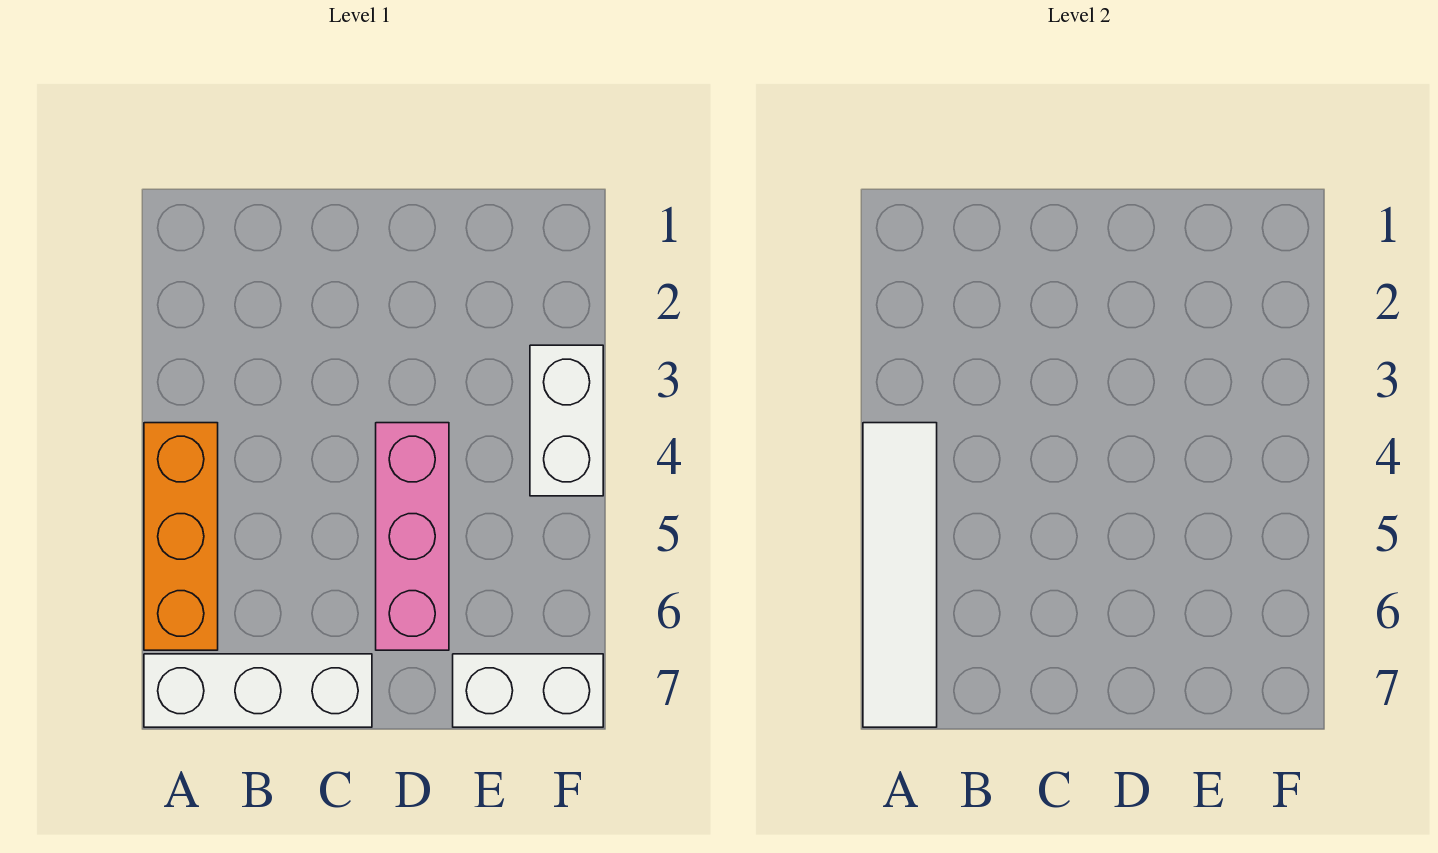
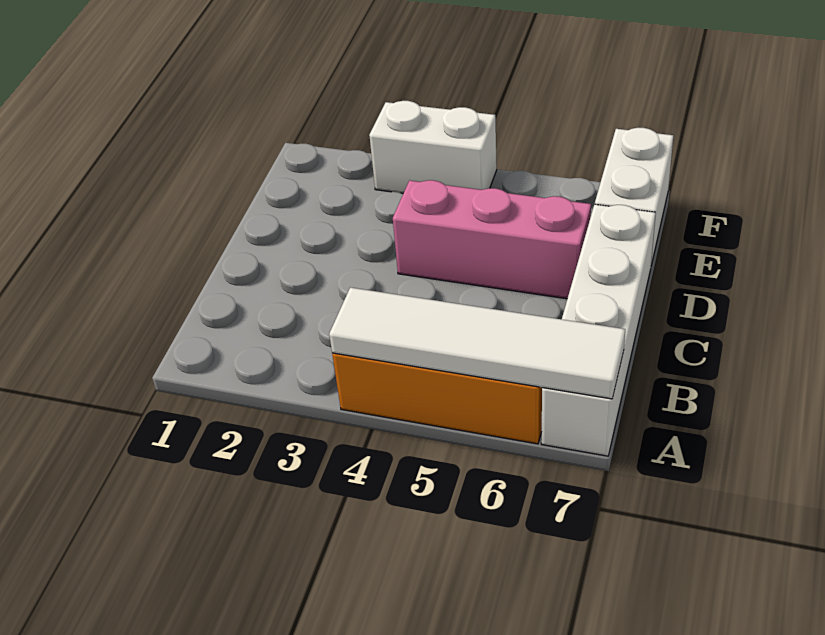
white 1x3 brick [144,654,372,727] -> white 1x4 brick [541,204,656,456]

